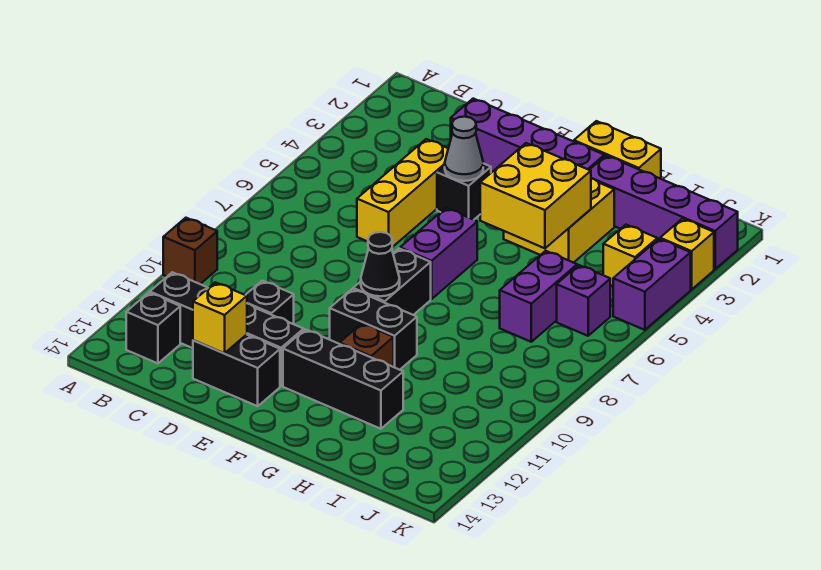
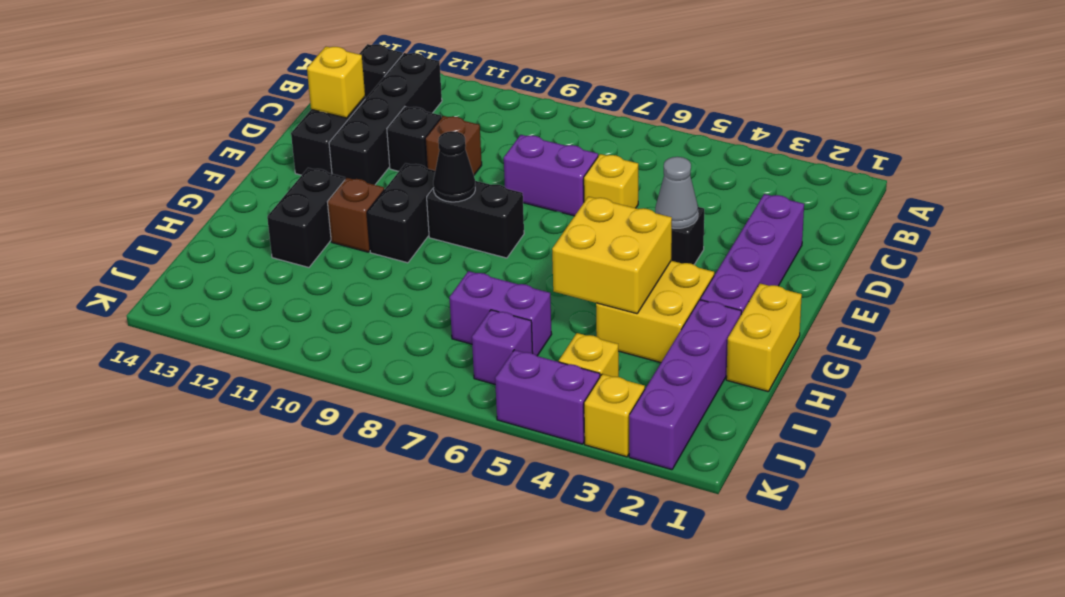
brown 1x1 brick [163,218,217,284] -> brown 1x1 brick moved to [425,116,482,175]
yellow 1x3 brick [357,139,448,247] -> yellow 1x1 brick [584,154,638,208]
purple 1x2 brick [400,208,477,299] -> purple 1x2 brick moved to [504,135,598,216]
black 1x3 brick [283,329,403,429] -> black 1x2 brick [267,168,345,267]

